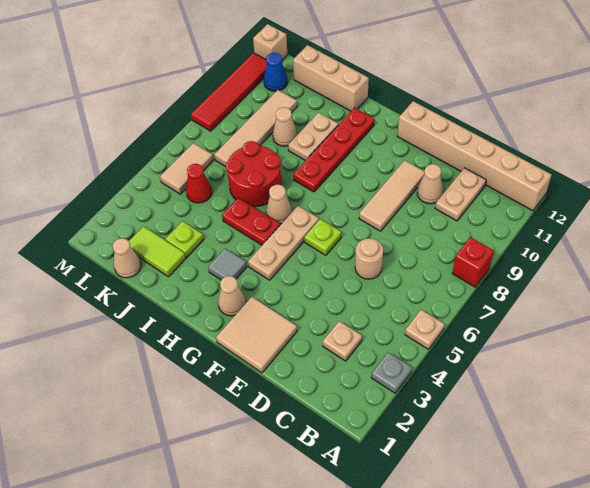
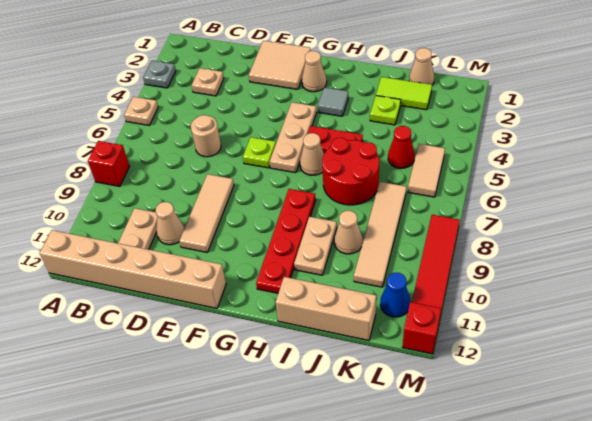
tan 1x1 brick [253,24,287,60] -> red 1x1 brick [403,302,441,354]

